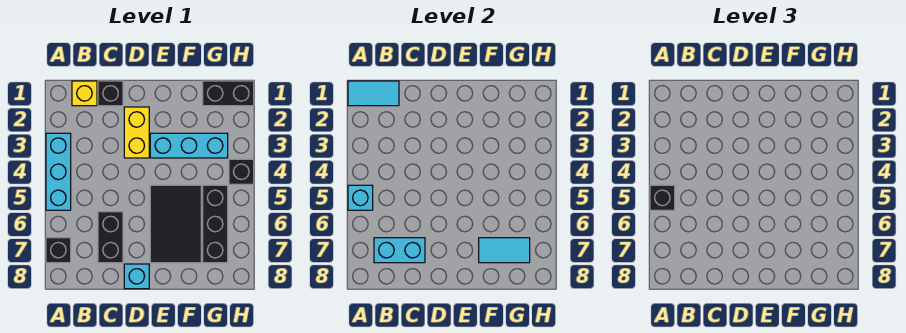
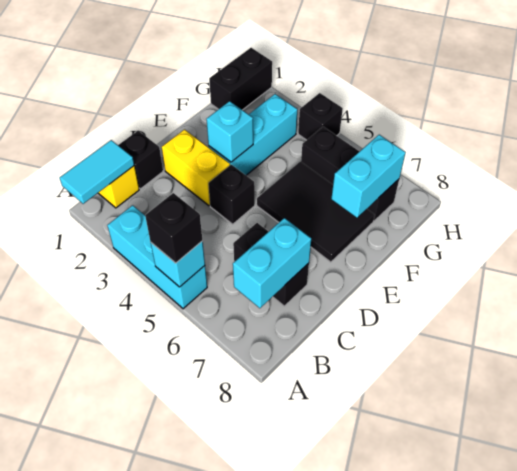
black 1x1 brick [46,238,71,263] -> black 1x1 brick moved to [208,165,255,224]
cyan 1x1 brick [124,264,149,289] -> cyan 1x1 brick moved to [207,101,253,162]
cyan 1x2 tile [479,238,530,263] -> cyan 1x2 brick [331,135,406,218]

